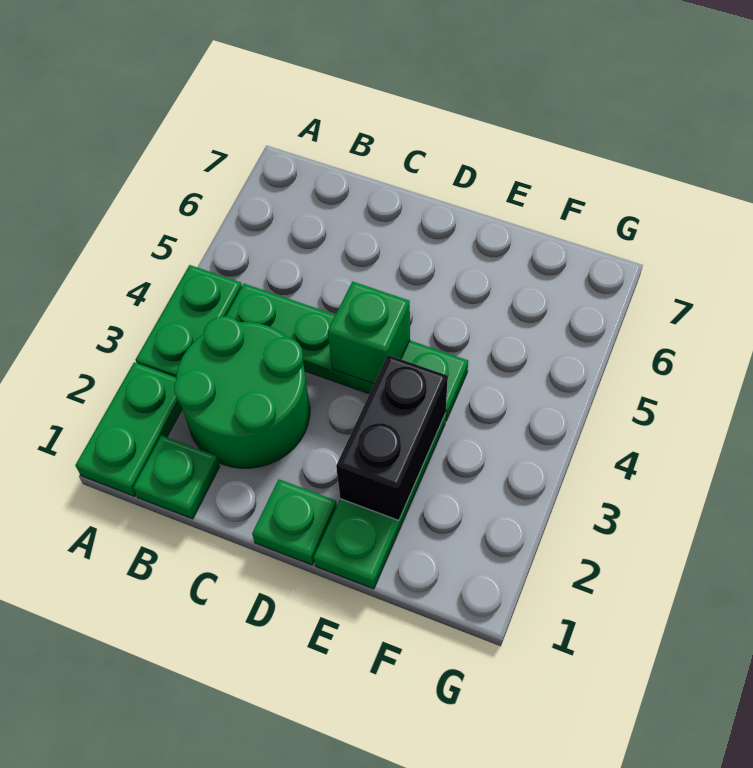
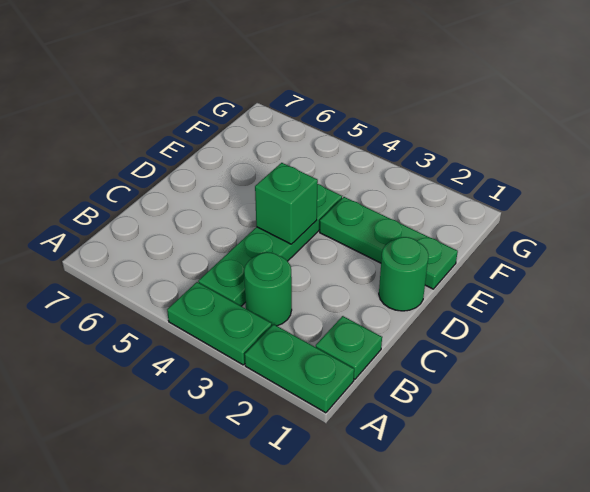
green 2x2 round brick [174,316,310,468] -> green 1x1 round brick [244,252,292,326]
green 1x1 plate [252,479,337,565] -> green 1x1 round brick [379,237,428,311]
black 1x2 brick [336,355,448,520] -> none

